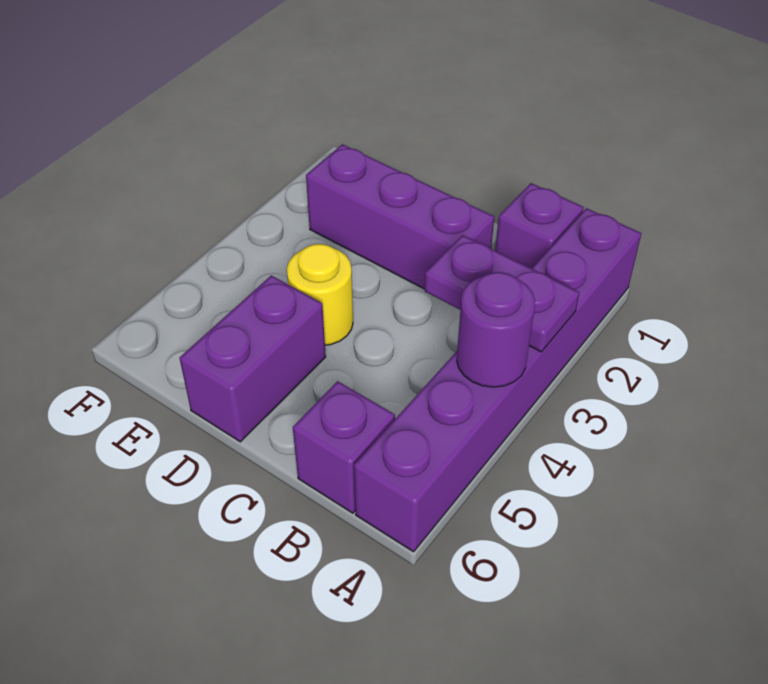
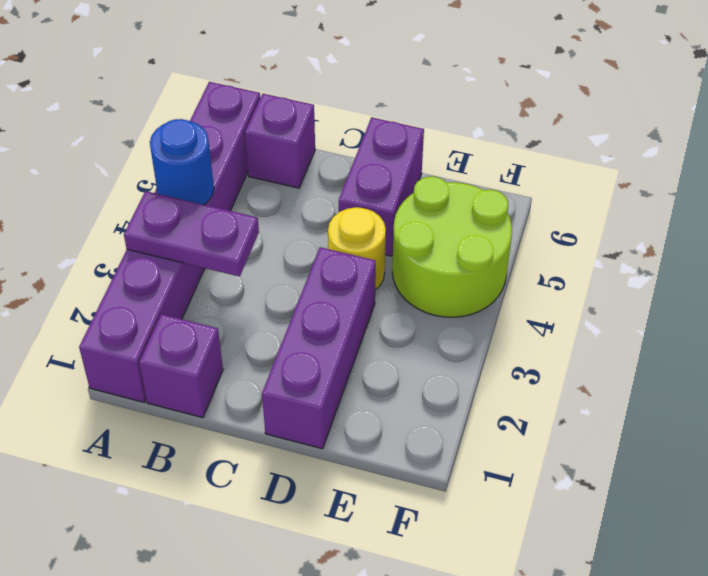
purple 1x1 round brick [457,272,535,387] -> blue 1x1 round brick [150,119,214,205]
purple 1x3 brick [306,144,494,289] -> purple 1x3 brick turned to [262,247,376,449]
none -> lime 2x2 round brick [392,176,512,317]

